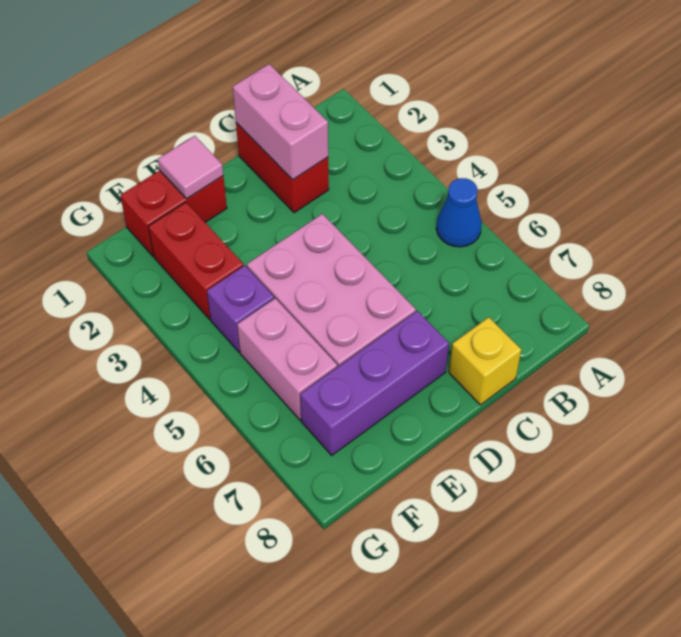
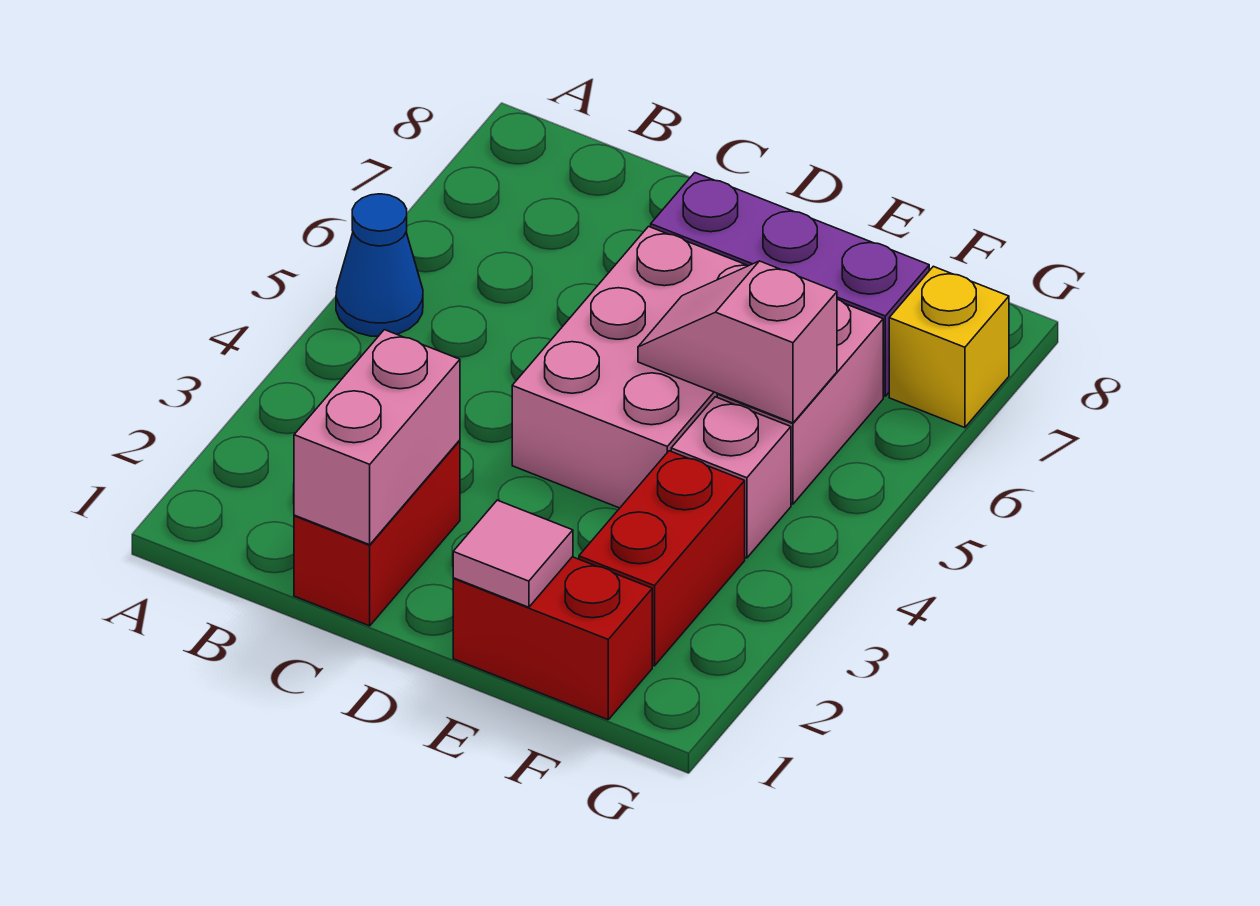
yellow 1x1 brick [449,317,521,405] -> yellow 1x1 brick moved to [889,266,1009,428]
none -> pink 1x2 slope [638,261,837,423]
purple 1x1 brick [207,265,274,352] -> pink 1x1 brick [671,397,791,558]

